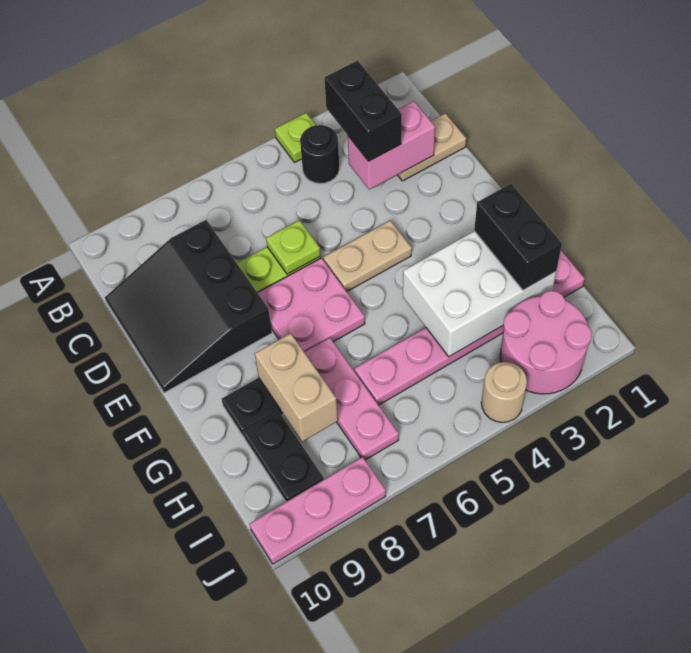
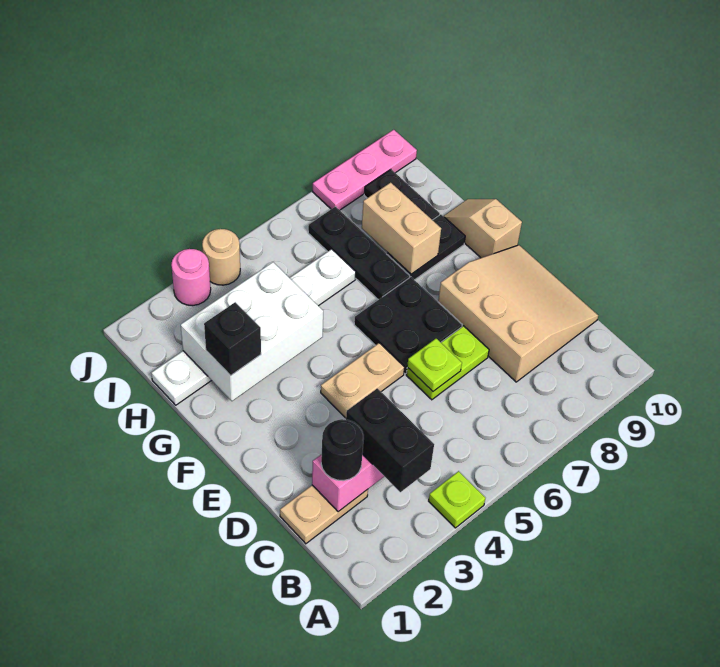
black 1x1 round brick [300,125,339,184] -> black 1x1 round brick moved to [321,419,364,481]
black 3x3 slope [105,220,272,393] -> tan 3x3 slope [438,245,598,382]
pink 2x2 plate [258,258,365,352] -> black 2x2 plate [354,277,462,374]
none -> tan 1x2 slope [444,199,522,258]
black 1x2 brick [474,184,562,290] -> black 1x1 brick [204,302,261,376]
pink 1x3 plate [304,338,399,460] -> black 1x3 plate [308,207,410,300]
pink 1x6 plate [354,251,585,405] -> white 1x6 plate [151,249,356,405]
pink 2x2 round brick [500,291,592,394] -> pink 1x1 round brick [171,249,211,306]

